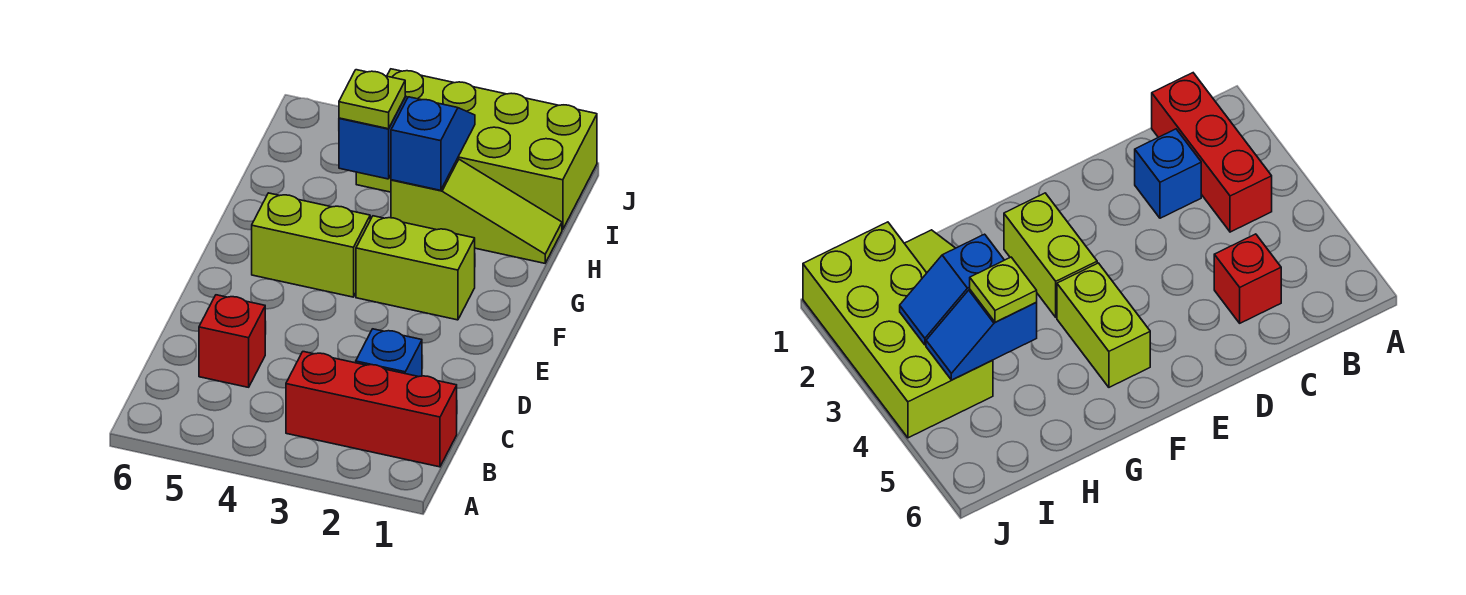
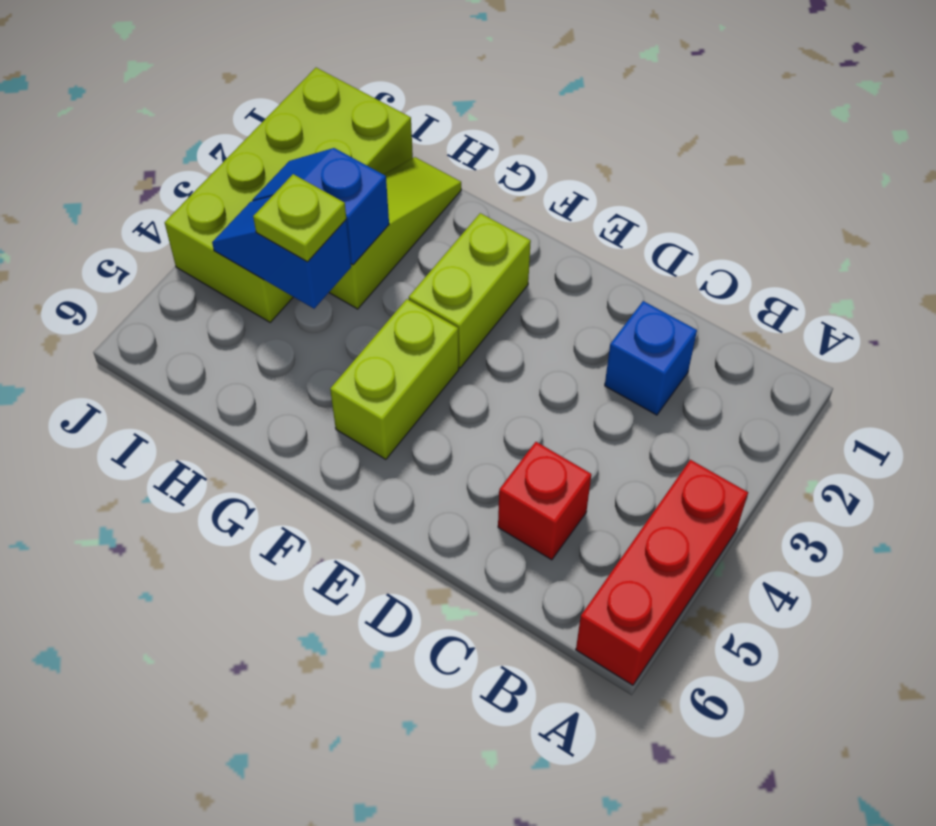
red 1x3 brick [286,352,457,467] -> red 1x3 brick moved to [576,460,748,685]

